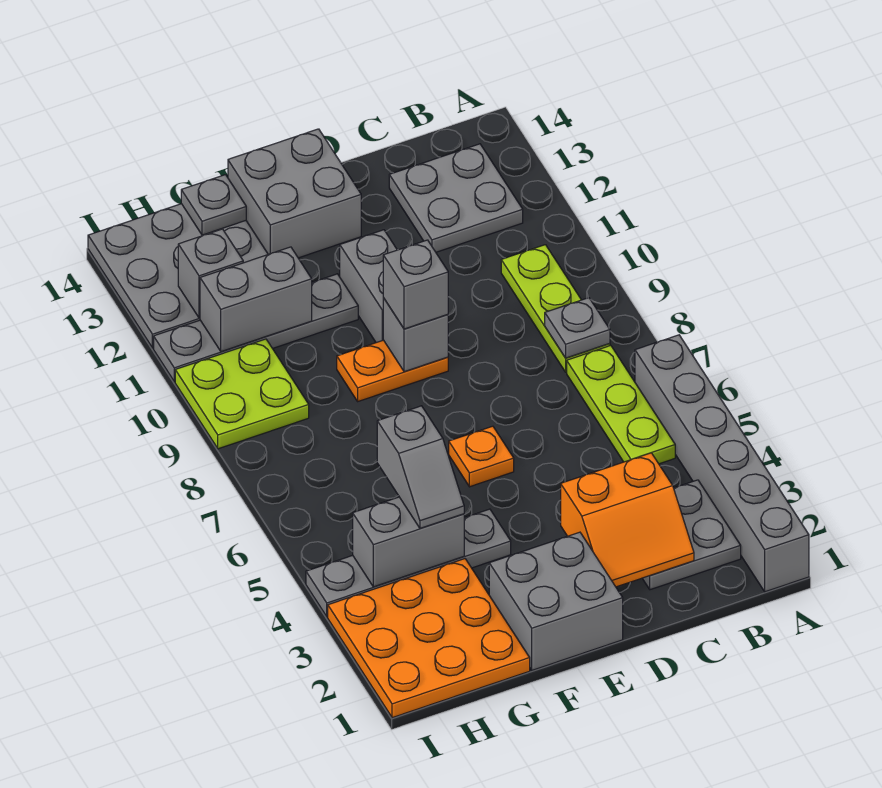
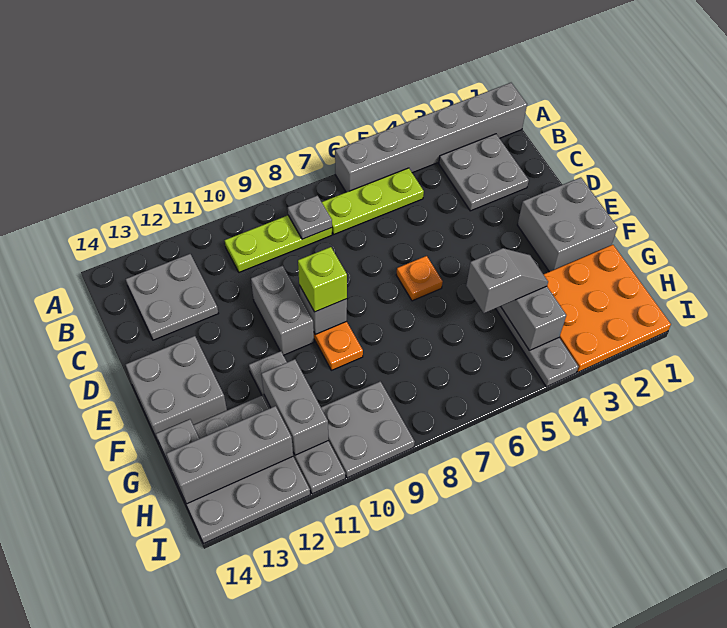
orange 2x2 slope [561,453,694,587] -> none
grey 1x1 brick [383,240,448,329] -> lime 1x1 brick [298,247,347,312]
grey 1x2 brick [340,230,397,343] -> grey 1x2 brick turned to [251,266,314,355]
lime 2x2 plate [175,339,309,449] -> grey 2x2 plate [321,381,415,478]
grey 1x1 brick [178,229,243,318] -> grey 1x3 brick [166,406,293,504]

